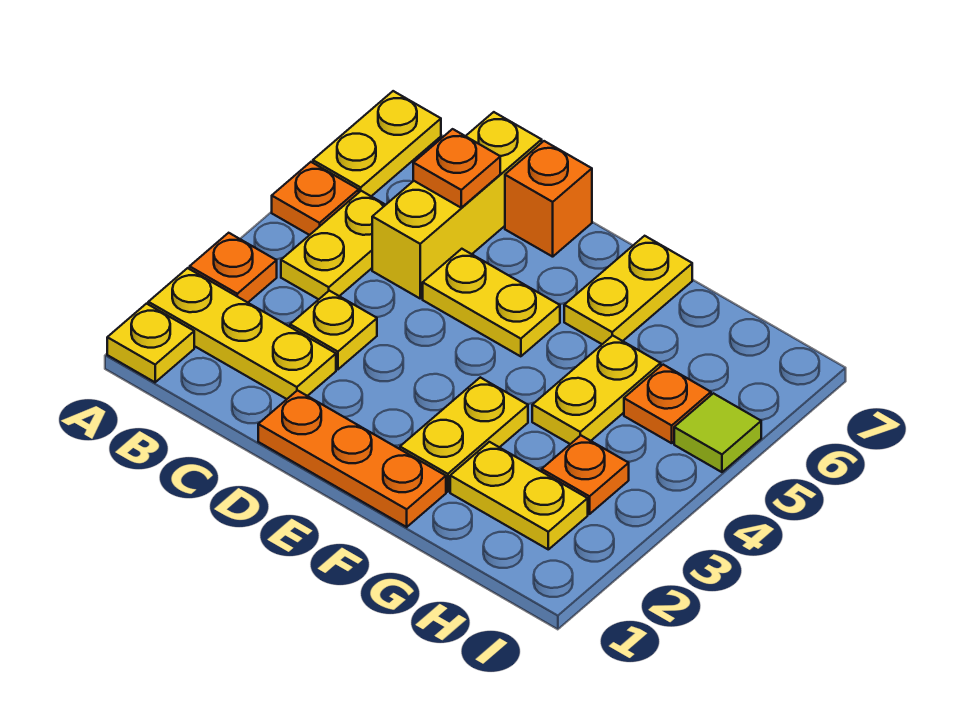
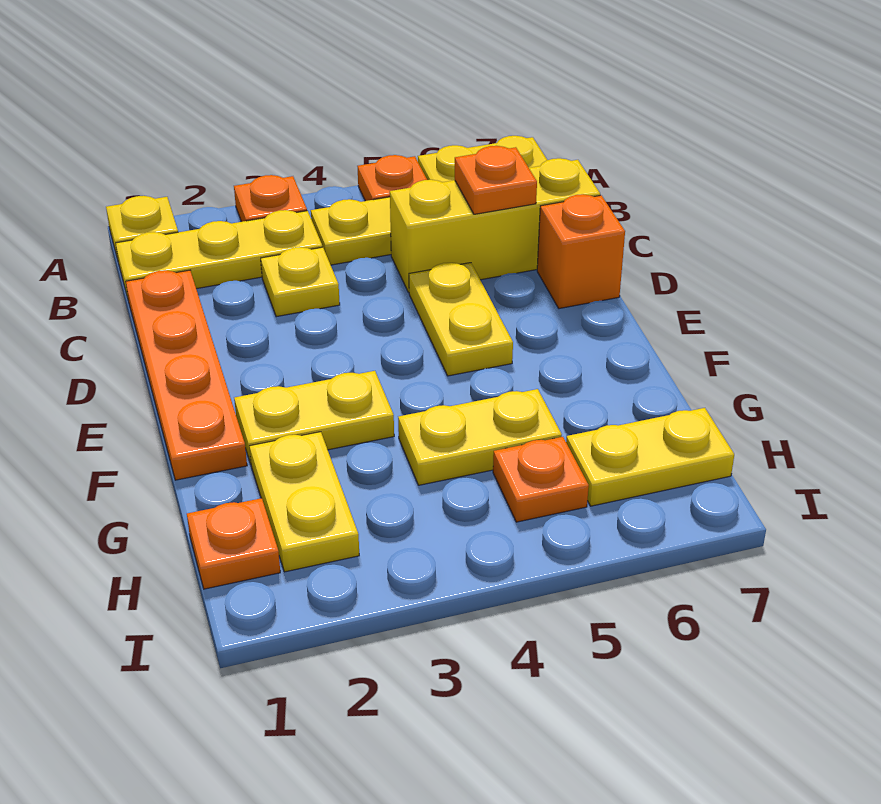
yellow 1x3 plate [148,268,336,399] -> yellow 1x3 plate turned to [116,210,322,297]
orange 1x3 plate [258,390,446,527] -> orange 1x4 plate [126,270,247,480]
yellow 1x2 plate [564,236,692,344] -> yellow 1x2 plate moved to [566,408,734,506]
orange 1x1 plate [542,435,629,514] -> orange 1x1 plate moved to [187,498,280,589]
lime 1x1 tile [674,393,761,472] -> none

